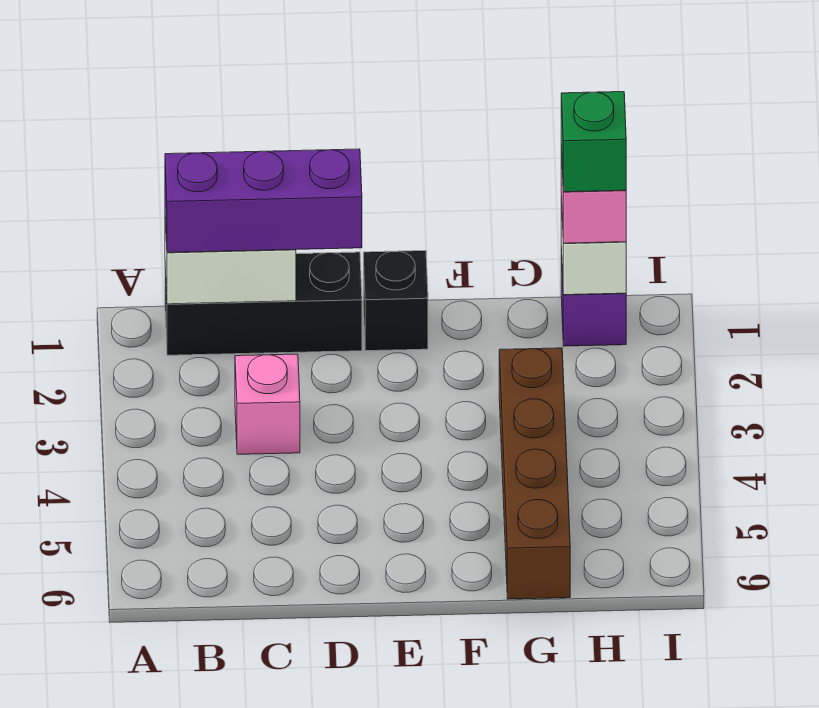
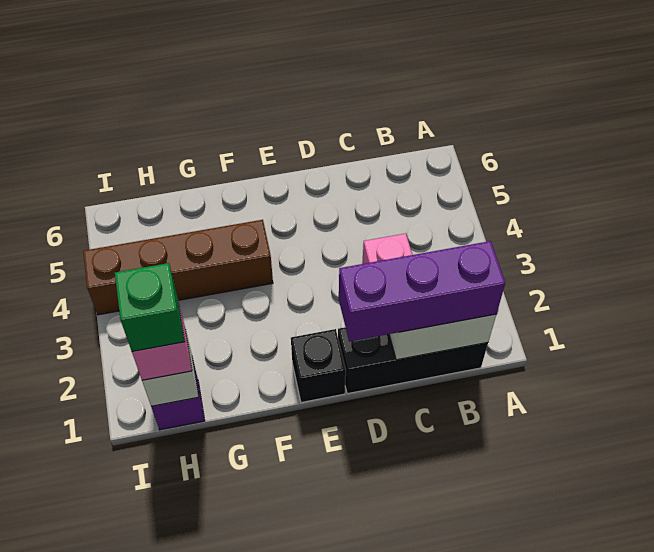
brown 1x4 brick [499,348,570,599] -> brown 1x4 brick turned to [83,220,273,315]

